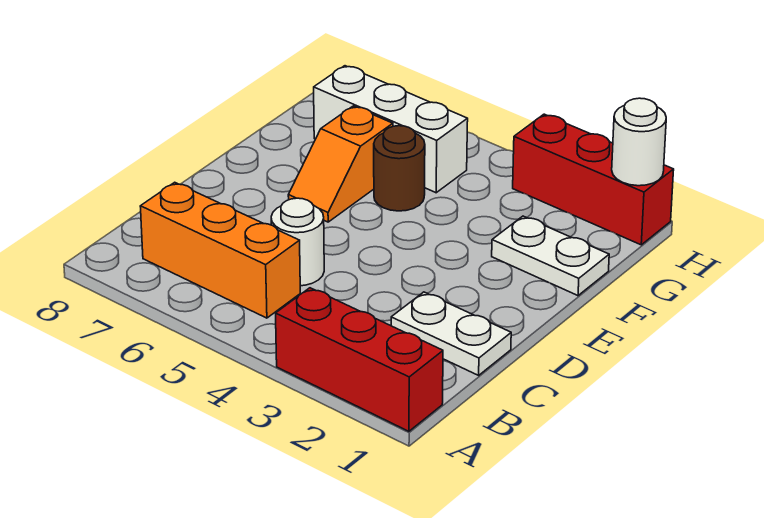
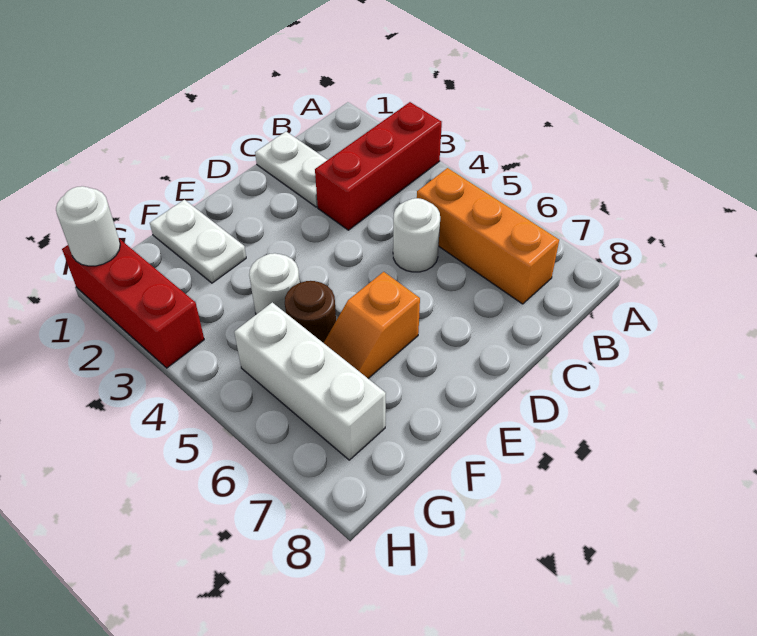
red 1x3 brick [276,288,443,431] -> red 1x3 brick turned to [315,102,442,230]
orange 1x2 slope [288,106,393,222] -> orange 1x2 slope turned to [324,272,420,378]
none -> white 1x1 round brick [249,253,300,314]

